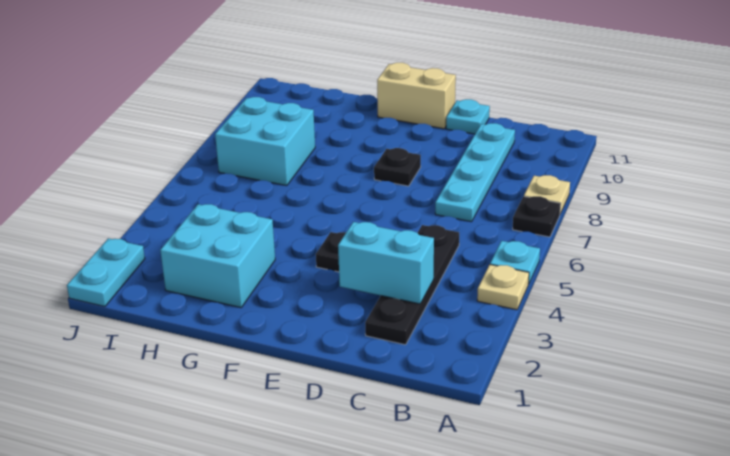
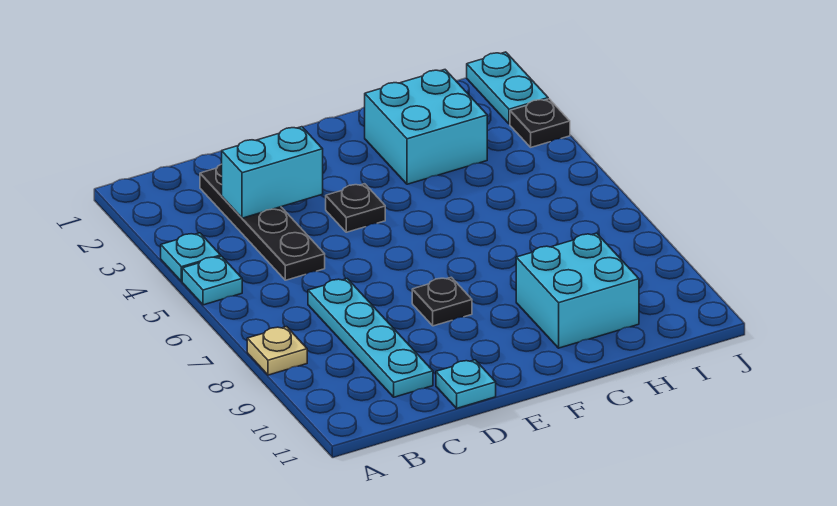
tan 1x1 plate [477,265,529,310] -> cyan 1x1 plate [161,233,221,282]
black 1x1 plate [513,196,561,237] -> black 1x1 plate moved to [510,99,570,147]
tan 1x2 brick [377,63,456,129] -> none
cyan 2x2 brick [215,97,315,186] -> cyan 2x2 brick moved to [516,233,639,348]

